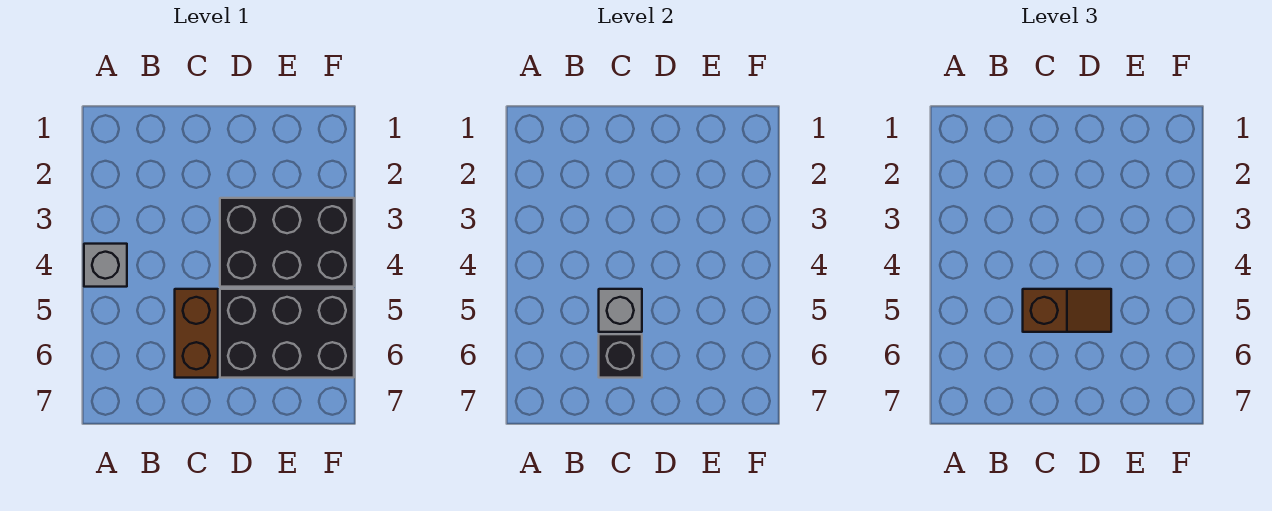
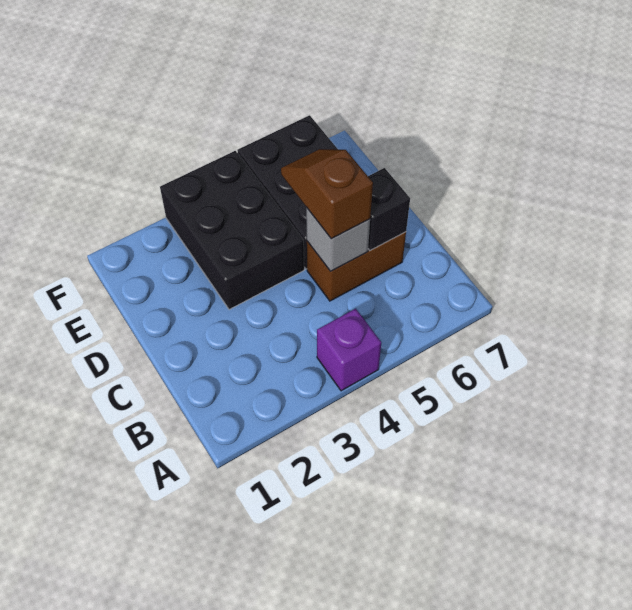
grey 1x1 brick [84,244,127,287] -> purple 1x1 brick [317,309,381,391]

